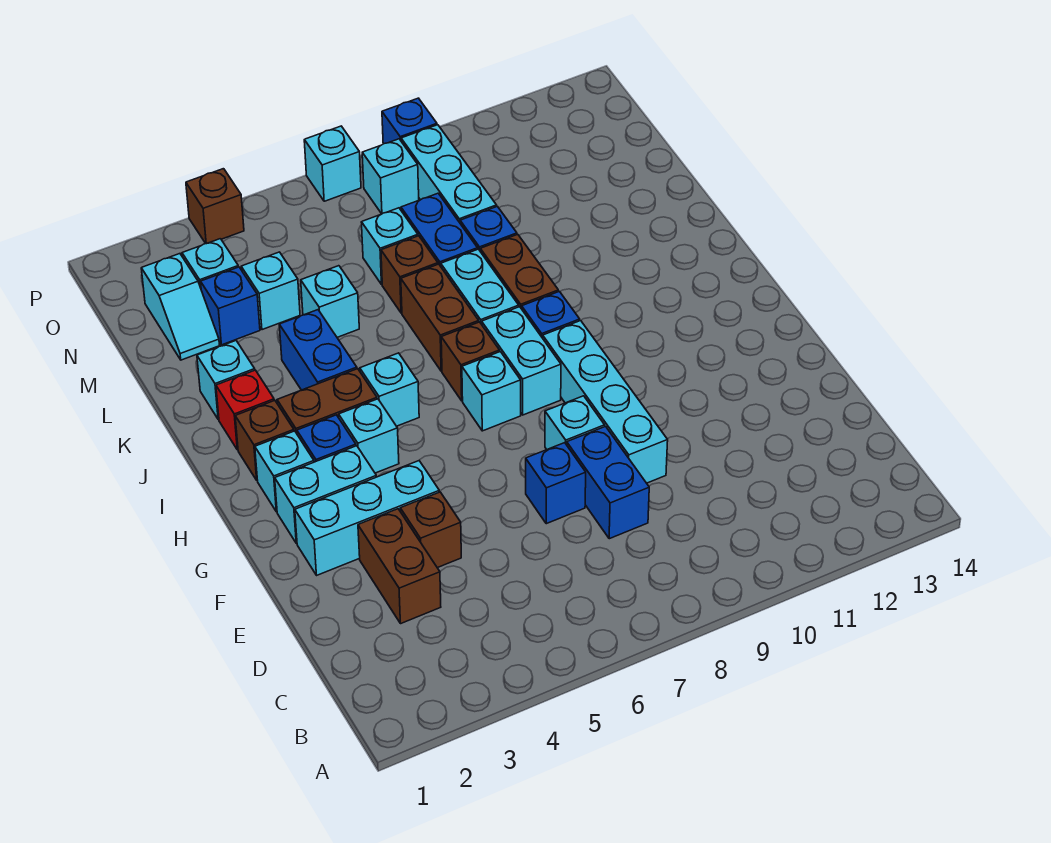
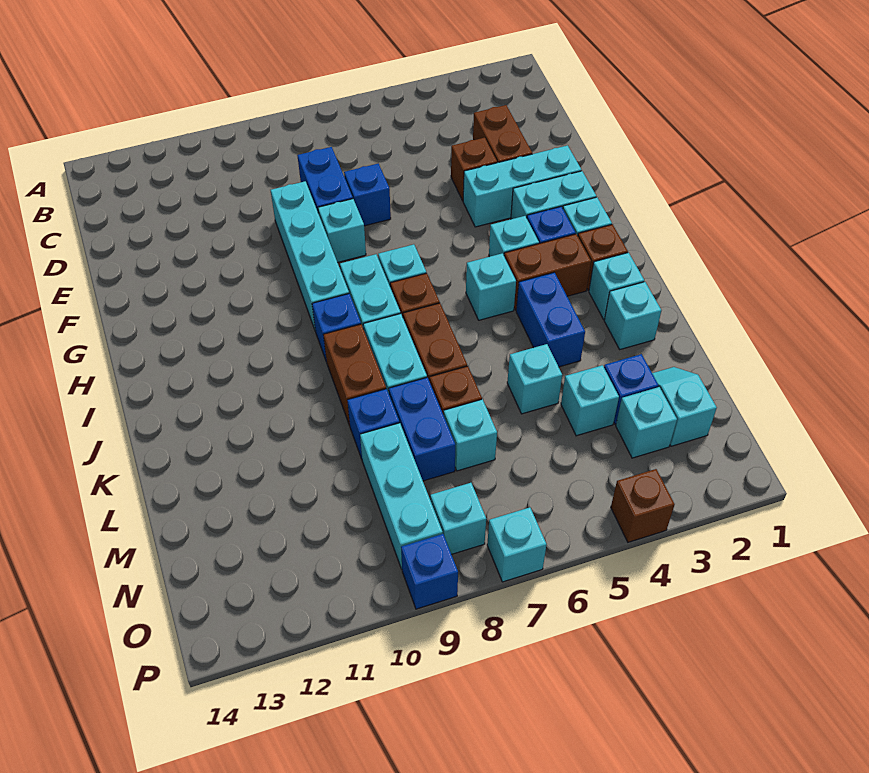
red 1x1 brick [216,370,274,450] -> cyan 1x1 brick [589,253,644,319]

